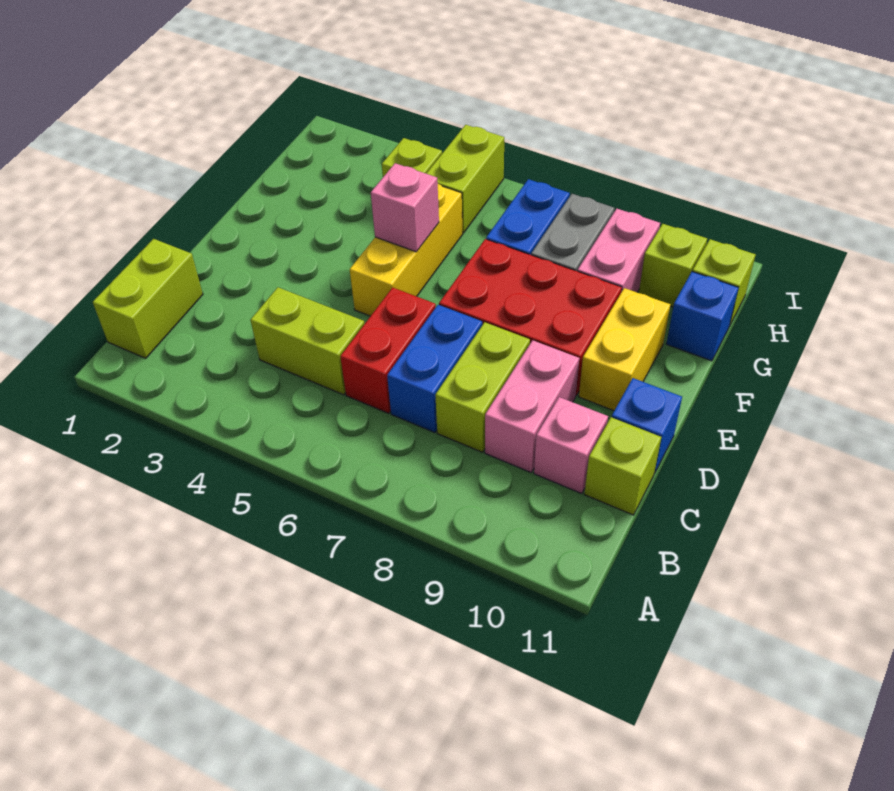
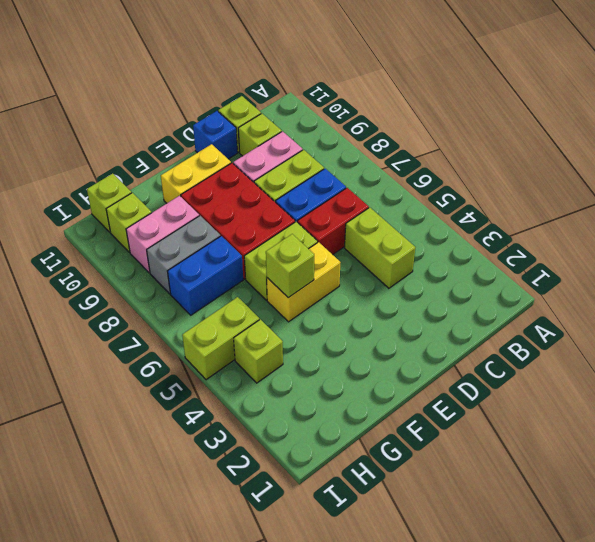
lime 1x2 brick [93,239,203,358] -> lime 1x2 brick moved to [244,222,318,300]
pink 1x1 brick [534,397,608,494] -> lime 1x1 brick [238,114,282,156]
yellow 1x3 brick [350,184,463,316] -> yellow 1x2 brick [267,242,341,322]
pink 1x1 brick [371,163,439,252] -> lime 1x1 brick [266,234,314,298]
blue 1x1 brick [666,272,738,361] -> none

